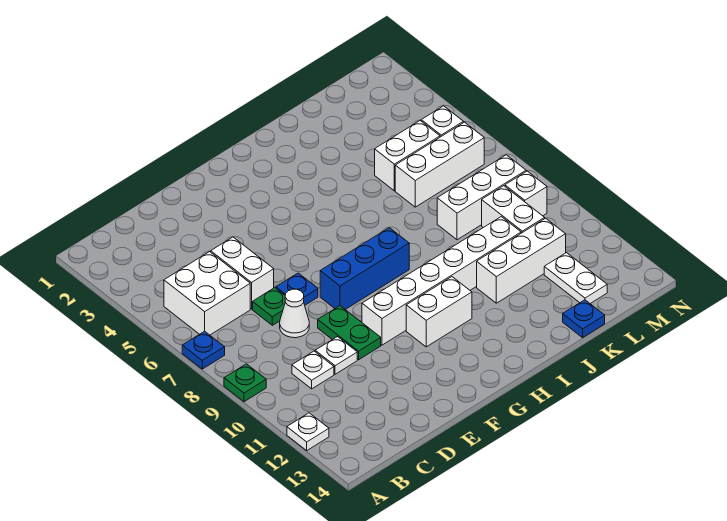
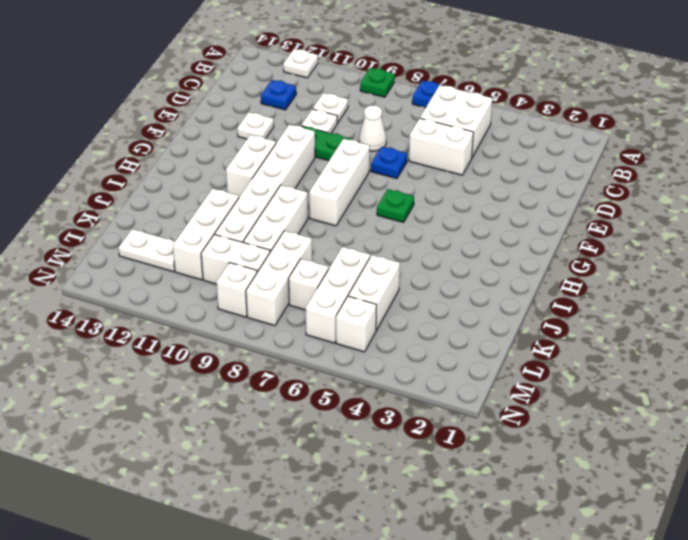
green 1x1 plate [253,288,285,325] -> green 1x1 plate moved to [377,189,414,222]
none -> white 1x1 plate [237,112,274,139]
blue 1x3 brick [320,228,409,309] -> white 1x3 brick [309,139,370,226]
none -> white 1x3 brick [243,185,308,252]
blue 1x1 plate [563,300,605,338] -> blue 1x1 plate moved to [261,80,296,110]
none -> white 1x1 brick [289,259,329,310]

